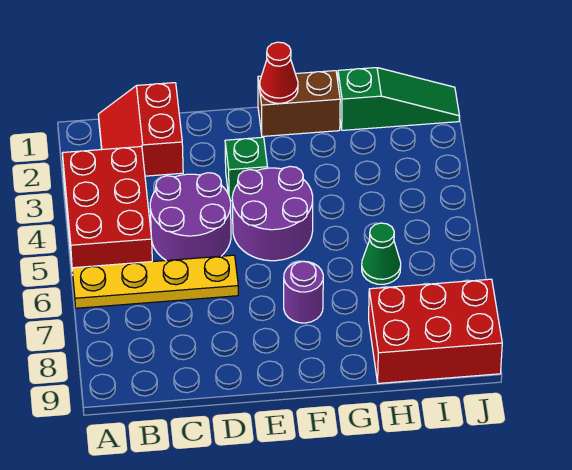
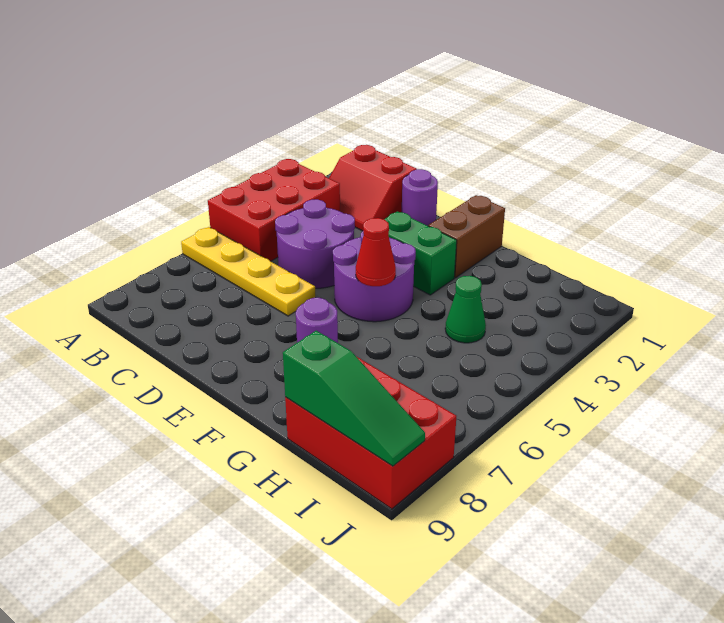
red 2x2 slope [98,83,183,176] -> red 2x2 slope turned to [329,145,417,231]
none -> purple 1x1 round brick [402,169,438,226]
green 1x1 brick [225,137,268,201] -> green 1x2 brick [384,211,457,295]
brown 1x2 brick [258,71,340,136] -> brown 1x2 brick turned to [428,195,505,278]
red 1x1 cone [260,42,298,103] -> red 1x1 cone moved to [356,218,396,286]
green 1x3 slope [338,68,460,130] -> green 1x3 slope moved to [283,331,425,466]
green 1x1 cone [362,223,401,284] -> green 1x1 cone moved to [445,276,486,343]

